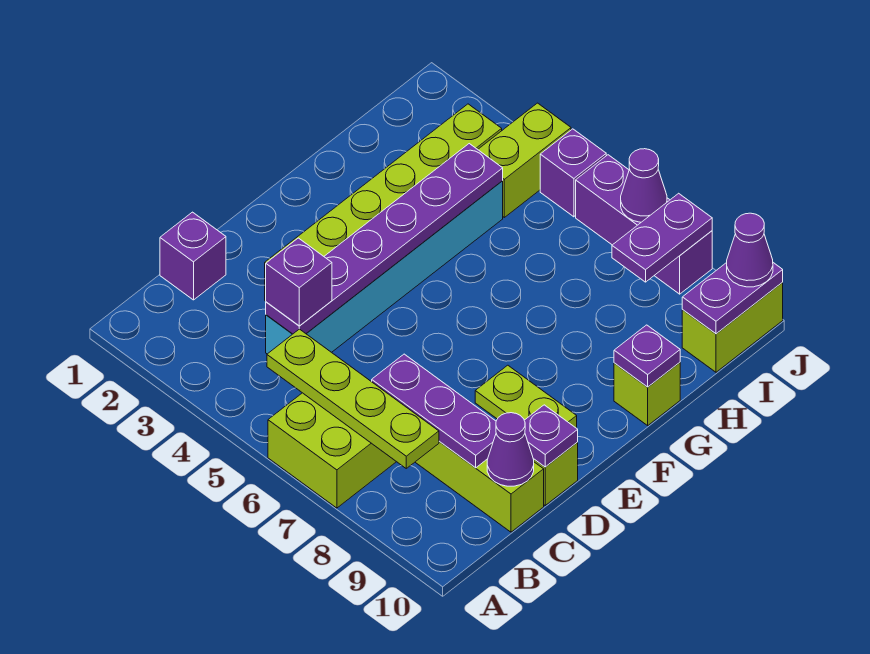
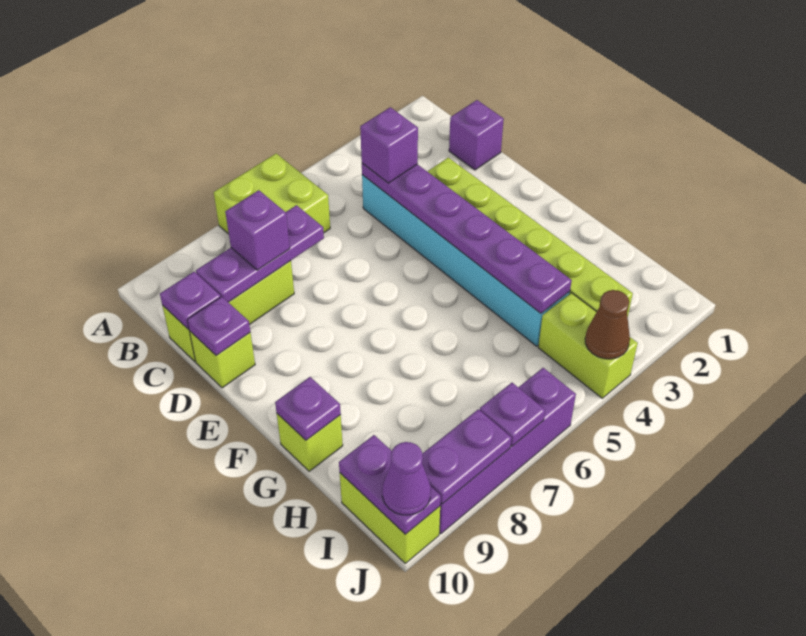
lime 1x4 plate [267,329,439,468] -> none
purple 1x1 cone [487,413,534,486] -> purple 1x1 plate [160,272,221,329]
lime 1x2 plate [475,365,577,428] -> none
purple 1x2 plate [612,193,712,282] -> purple 1x2 plate turned to [422,409,511,504]
none -> brown 1x1 cone [585,290,630,359]
purple 1x1 brick [540,129,606,217] -> purple 1x1 brick moved to [225,190,290,270]
purple 1x3 brick [576,155,712,294] -> purple 1x4 brick [439,368,576,534]
purple 1x1 cone [621,149,667,222] -> purple 1x1 plate [480,383,545,446]

